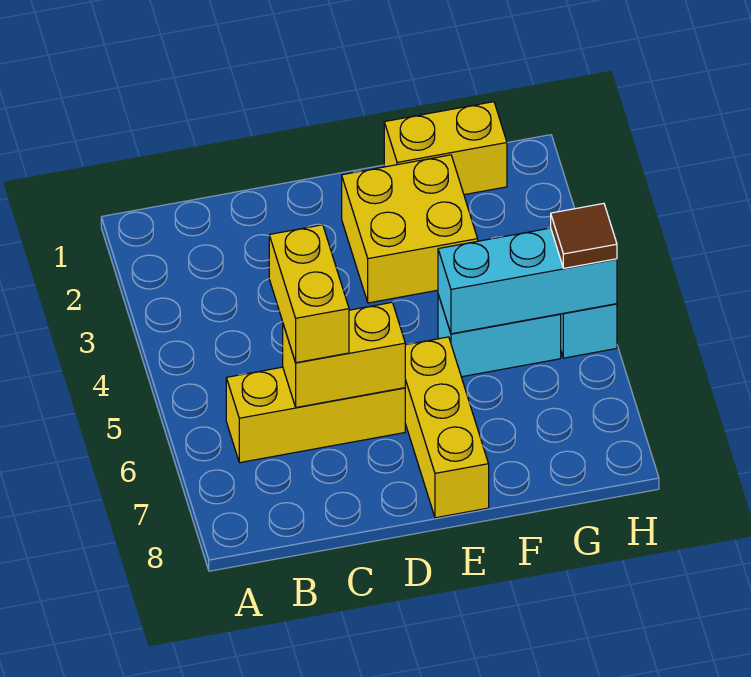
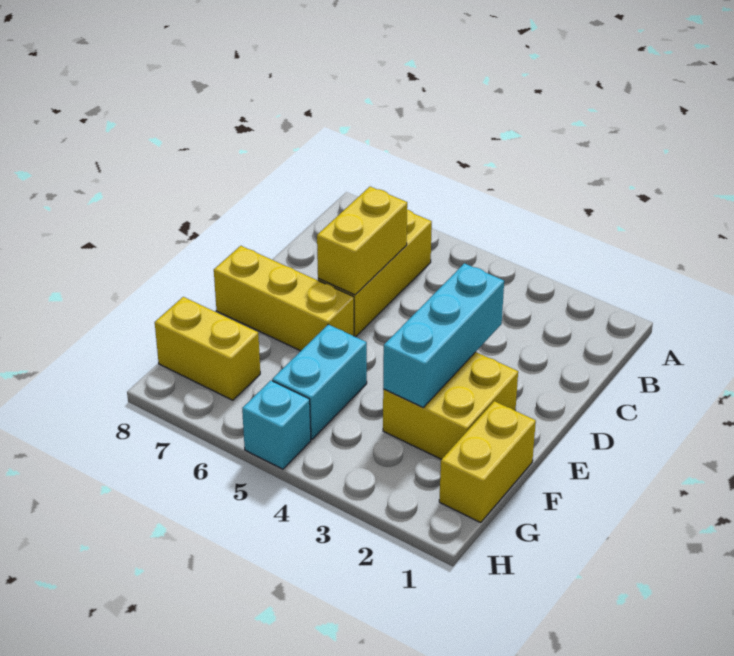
yellow 1x2 brick [269,225,349,363] -> yellow 1x2 brick moved to [155,297,260,400]
cyan 1x3 brick [438,228,617,334] -> cyan 1x3 brick moved to [383,263,504,407]
brown 1x1 tile [551,203,617,268] -> none

